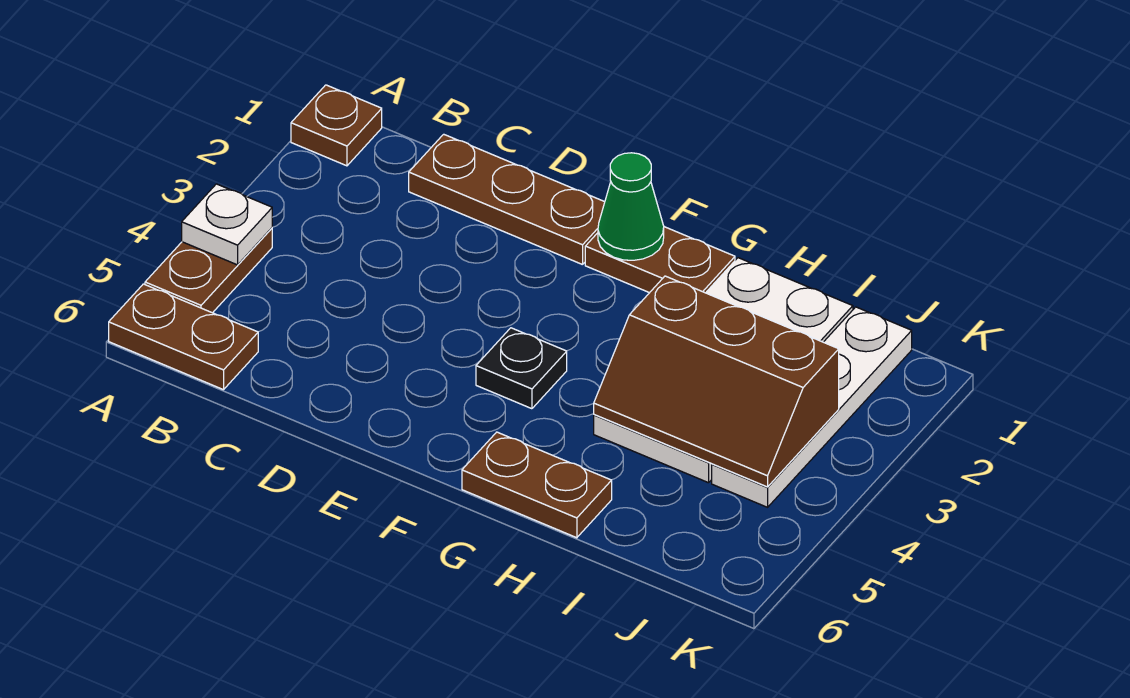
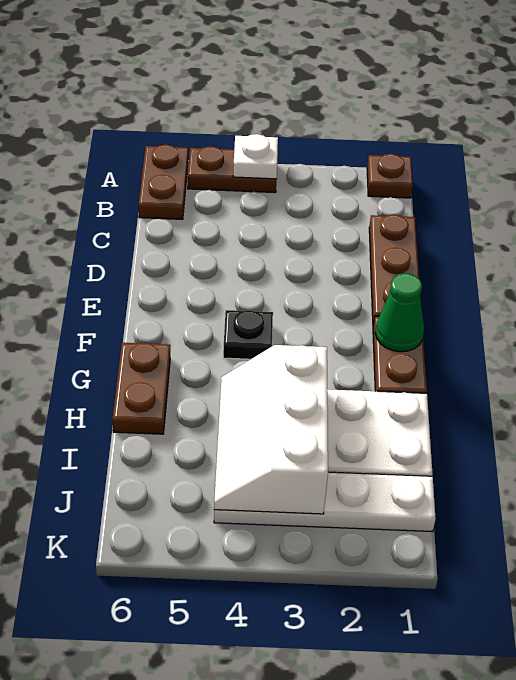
brown 2x3 slope [594,276,839,487] -> white 2x3 slope [214,345,328,514]

